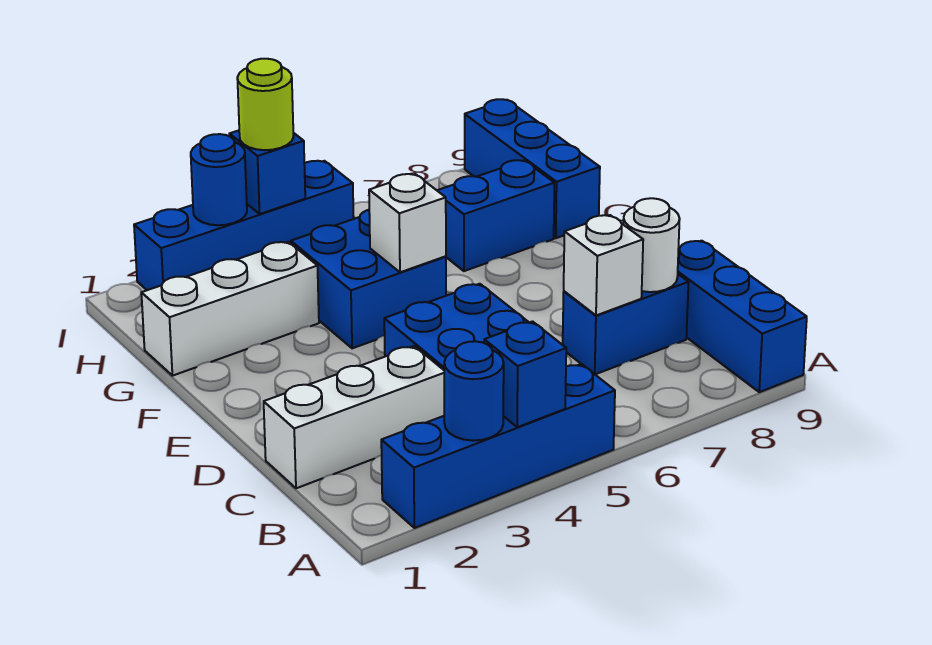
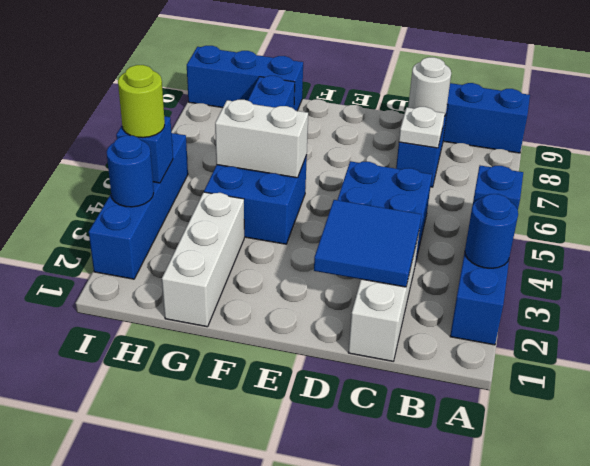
none -> blue 2x2 tile [314,200,421,287]
white 1x1 brick [564,215,643,315] -> white 1x1 plate [399,107,445,148]
white 1x1 brick [369,174,446,272] -> white 1x2 brick [215,100,308,178]

